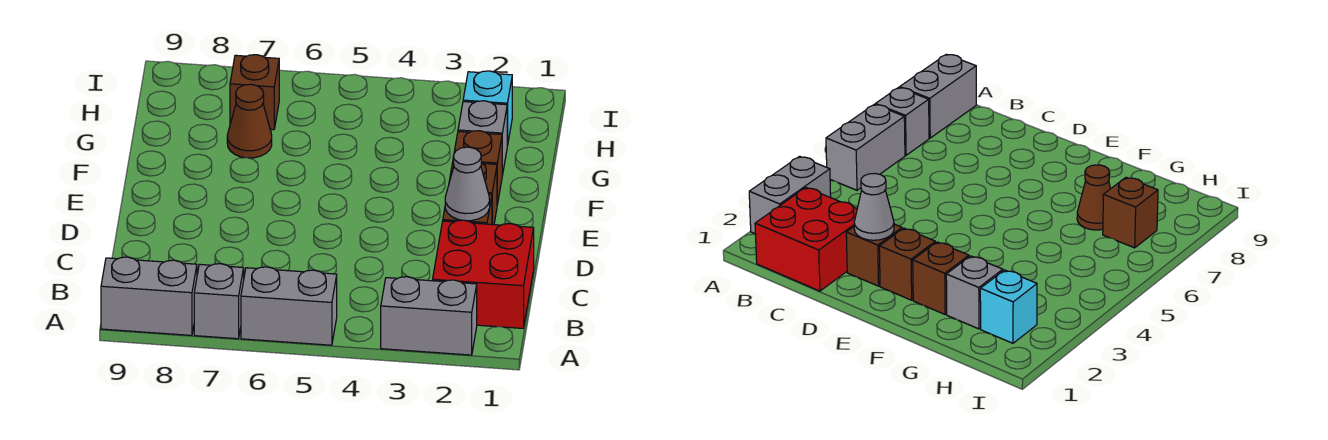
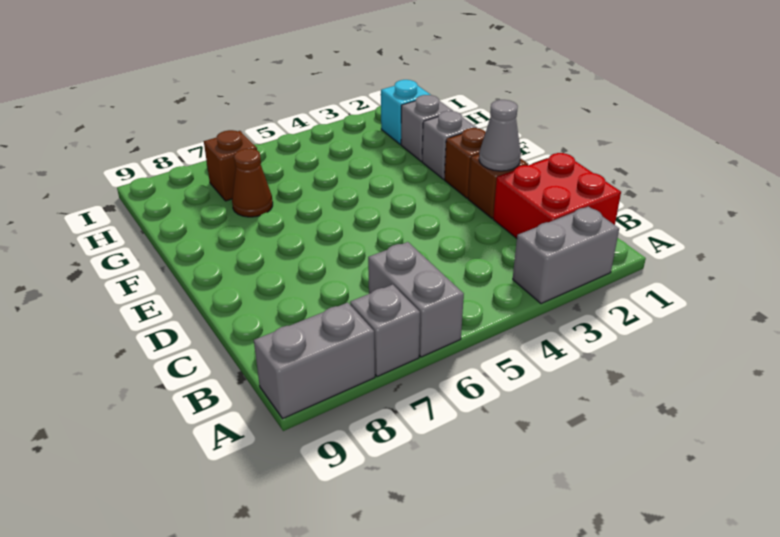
grey 1x2 brick [241,267,337,345] -> grey 1x2 brick turned to [368,242,464,357]
brown 1x1 brick [454,131,502,205] -> grey 1x1 brick [422,111,477,179]

